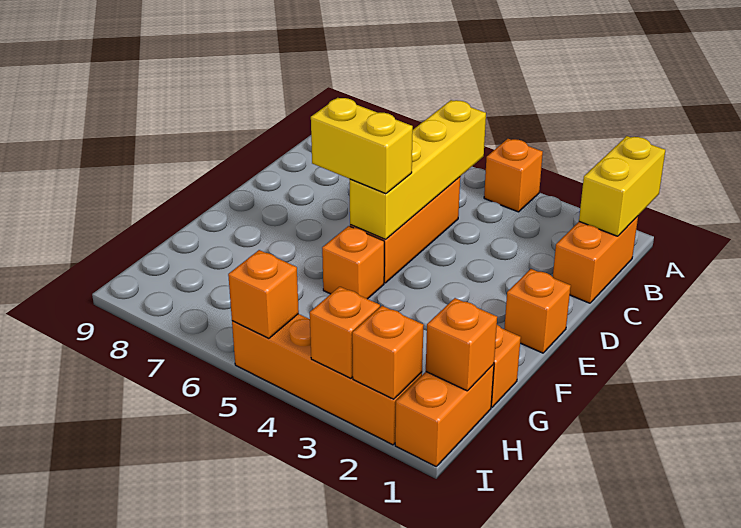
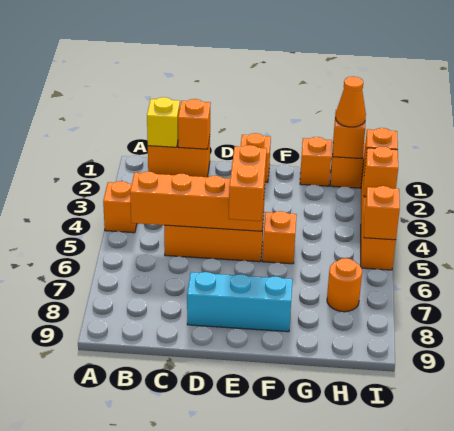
yellow 1x2 brick [579,136,665,236] -> yellow 1x1 brick [147,97,180,147]
yellow 1x4 brick [349,100,486,239] -> orange 1x4 brick [130,171,265,231]
none -> orange 1x1 brick [178,99,210,149]
none -> cyan 1x3 brick [187,272,293,332]
yellow 1x2 brick [311,98,413,194] -> orange 1x2 brick [229,145,267,221]
none -> orange 1x1 cone [336,76,366,127]
none -> orange 1x1 round brick [327,258,362,312]

